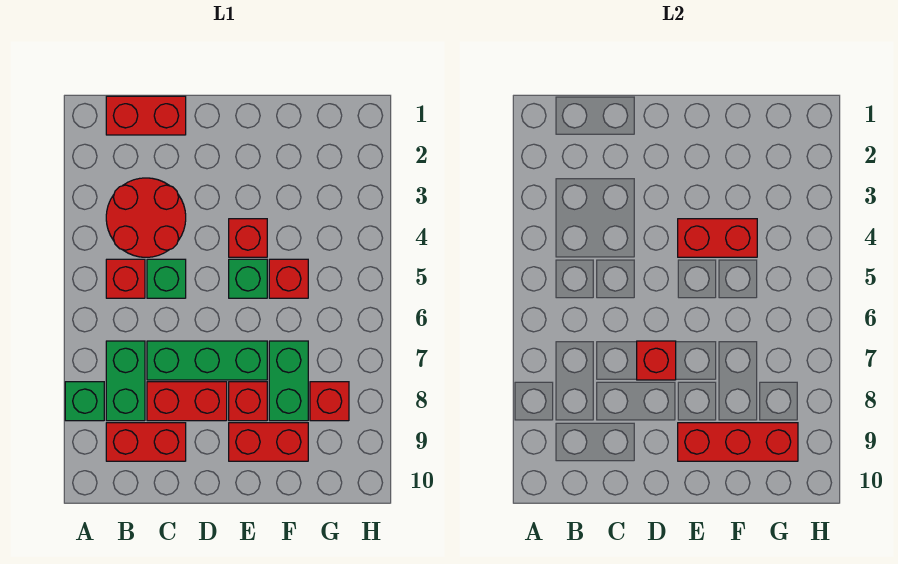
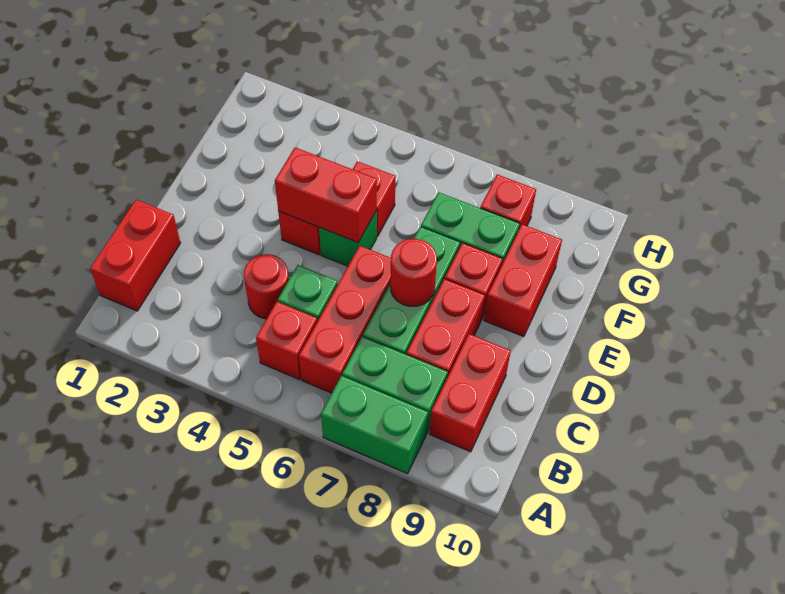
green 1x1 brick [65,382,104,421] -> green 1x2 brick [321,376,428,474]
red 2x2 round brick [106,178,186,257] -> red 1x1 round brick [244,254,289,319]
red 1x1 brick [637,341,676,380] -> red 1x1 round brick [390,239,437,306]
red 1x2 brick [678,219,757,257] -> red 1x2 brick turned to [275,148,377,242]
red 1x3 brick [678,423,798,461] -> red 1x3 brick moved to [299,246,391,393]

